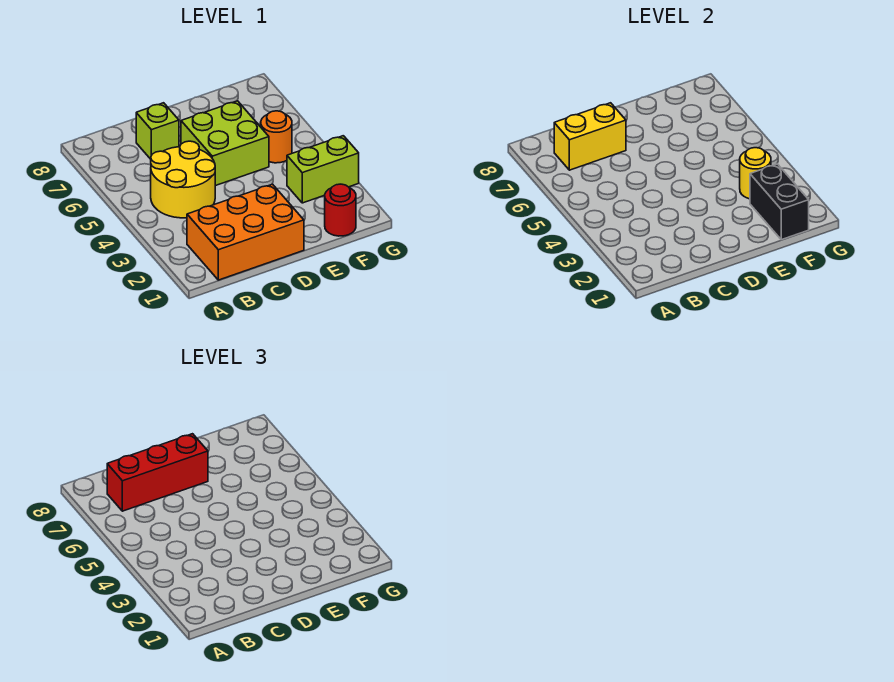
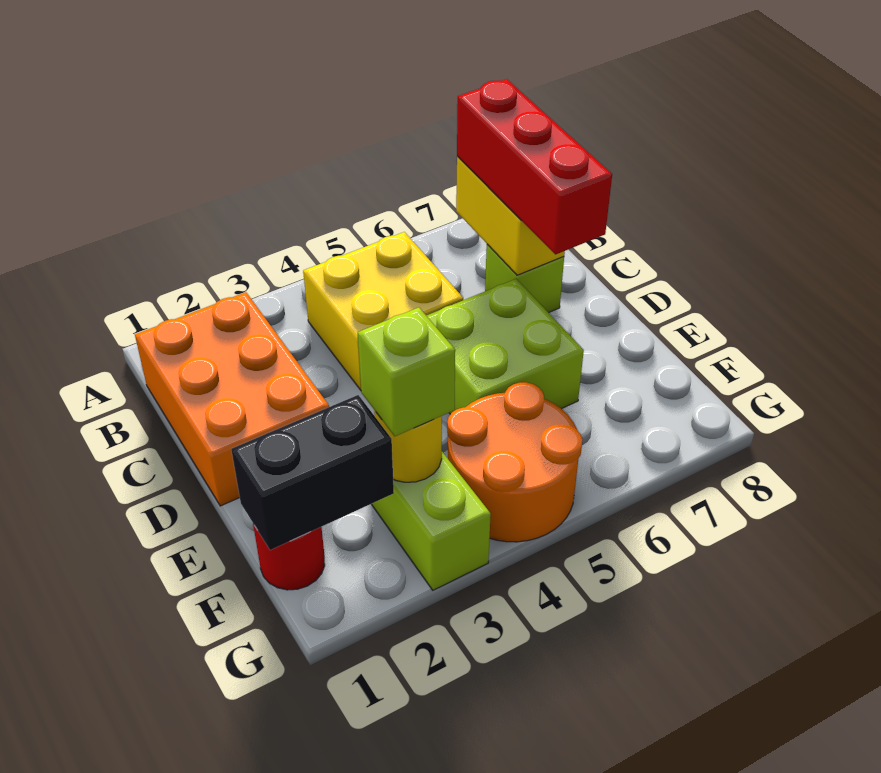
yellow 2x2 round brick [151,141,215,218] -> yellow 2x2 brick [303,232,463,390]
none -> lime 1x1 brick [358,307,455,436]
orange 1x1 round brick [261,111,292,163] -> orange 2x2 round brick [447,382,582,542]

